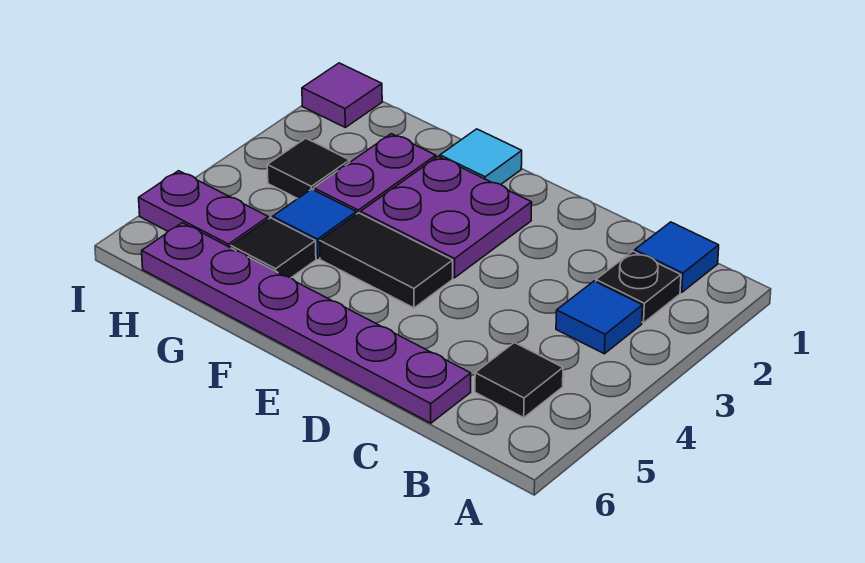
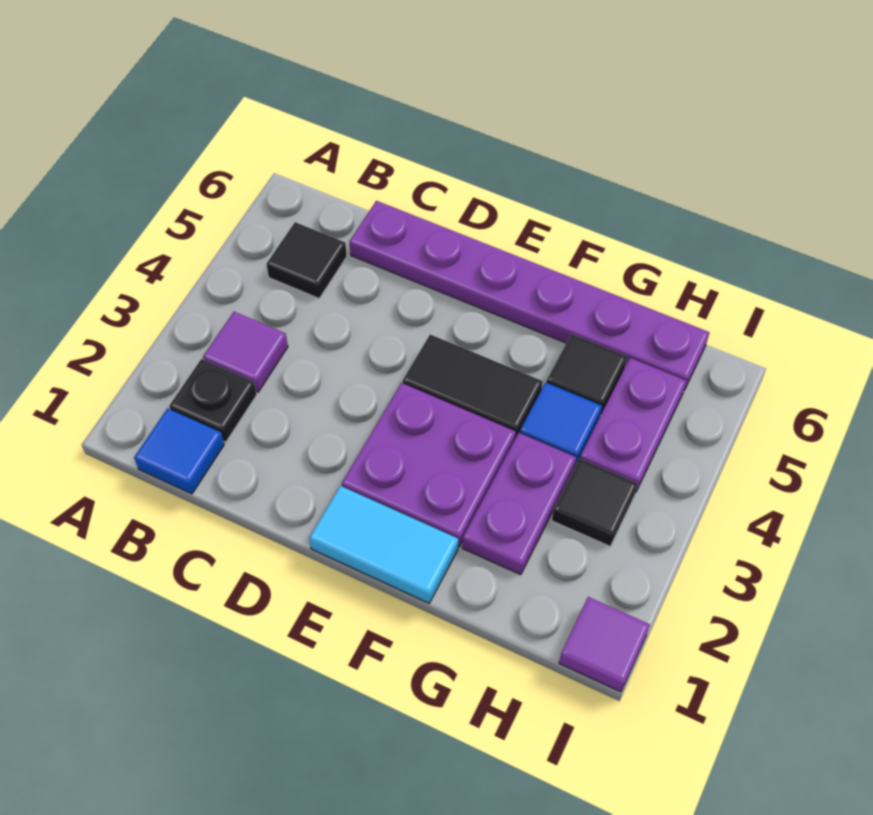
blue 1x1 tile [556,281,642,354] -> purple 1x1 tile [203,312,288,392]
cyan 1x1 tile [440,129,522,185] -> cyan 1x2 tile [309,486,458,603]
purple 1x2 plate [139,171,268,248] -> purple 1x2 plate turned to [580,358,686,491]

